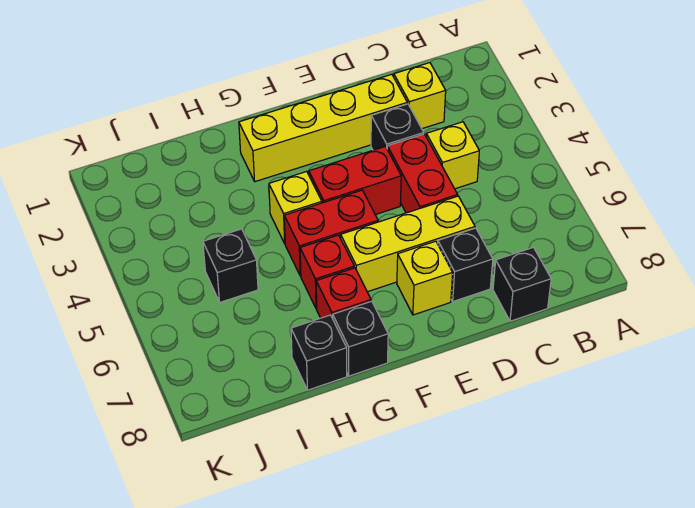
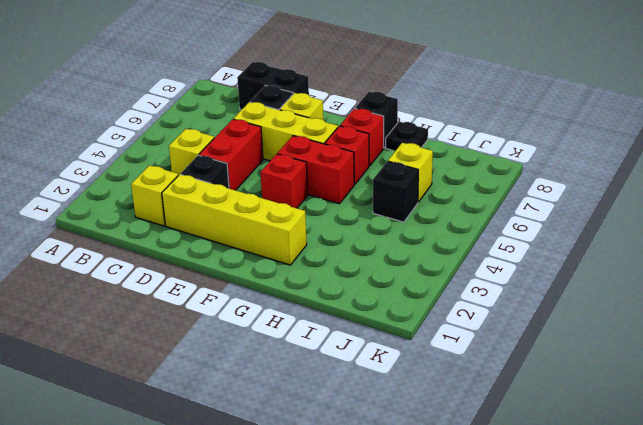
black 1x1 brick [493,247,551,321] -> black 1x2 brick [237,62,309,110]
red 1x2 brick [309,146,401,215] -> red 1x1 brick [261,154,308,208]
yellow 1x1 brick [269,172,322,243] -> yellow 1x1 brick moved to [388,143,433,202]
black 1x1 brick [291,315,347,390] -> black 1x1 plate [386,122,428,151]

